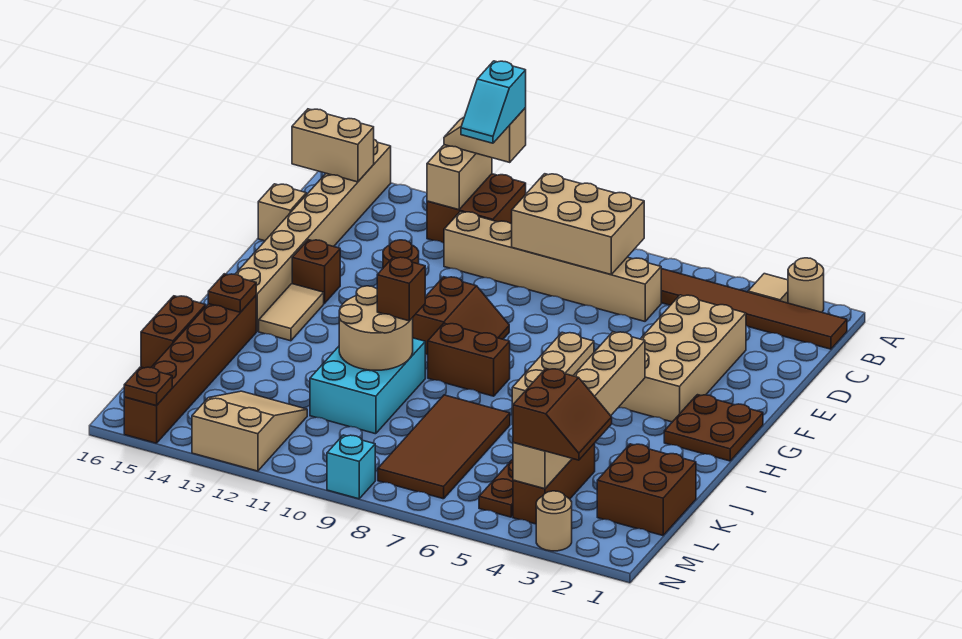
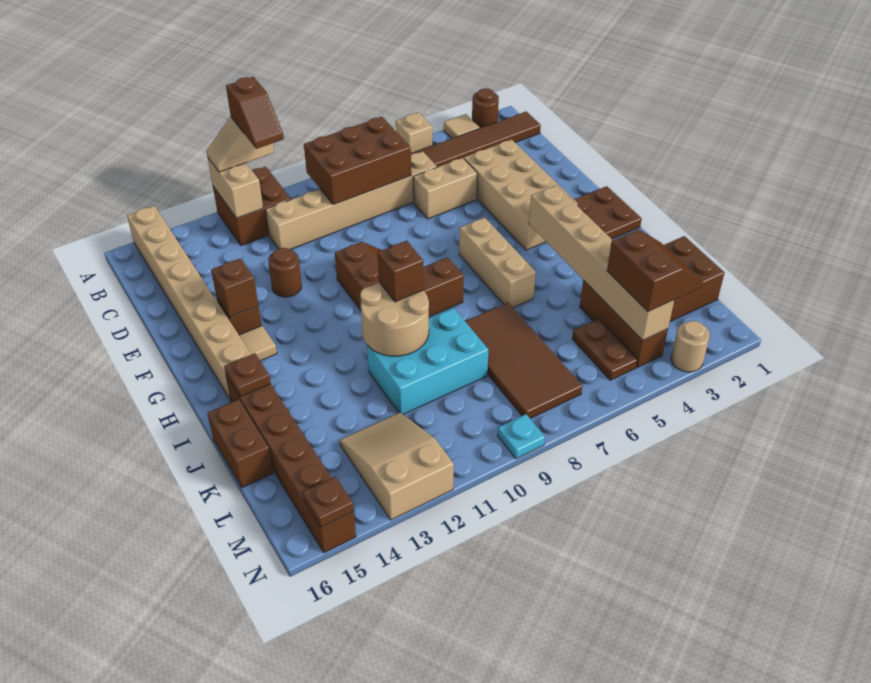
tan 1x1 round brick [788,258,824,312] -> brown 1x1 round brick [472,88,499,128]
cyan 1x2 slope [461,61,526,143] -> brown 1x2 slope [226,77,284,149]
tan 2x3 brick [512,174,644,275] -> brown 2x3 brick [304,117,411,205]
tan 1x2 brick [292,109,374,182] -> tan 1x2 brick moved to [413,158,477,219]
tan 1x1 brick [258,184,306,241] -> tan 1x1 brick moved to [396,113,432,153]
none -> brown 1x1 brick [211,258,259,317]
tan 1x2 tile [259,284,324,341] -> tan 1x1 tile [239,326,277,361]
cyan 2x3 brick [310,338,425,434] -> cyan 2x3 brick turned to [367,308,489,414]
cyan 1x1 brick [327,435,375,499] -> cyan 1x1 plate [497,414,545,459]

